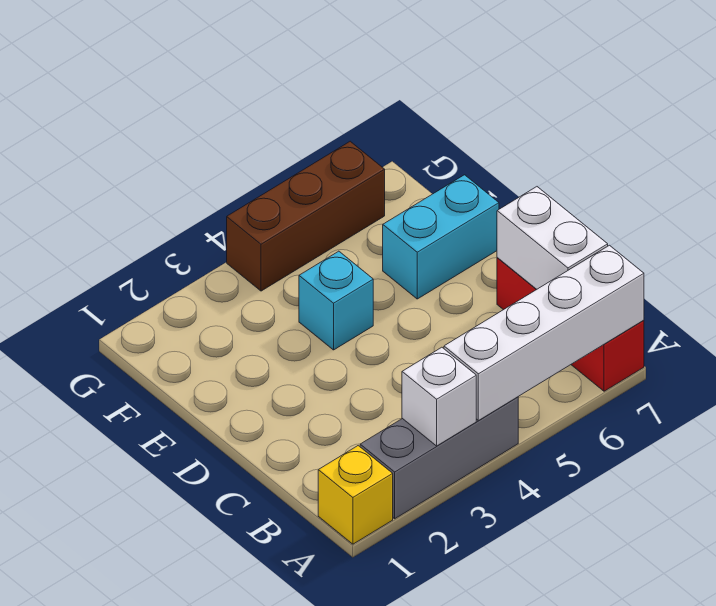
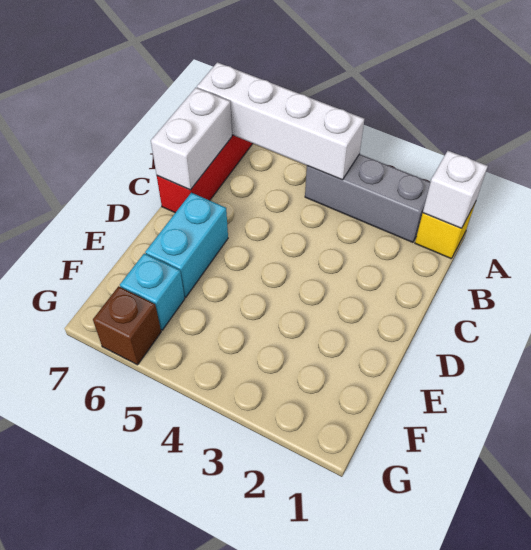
white 1x1 brick [402,347,476,446] -> white 1x1 brick moved to [423,151,488,228]
cyan 1x1 brick [299,251,373,350] -> cyan 1x1 brick moved to [120,254,185,330]
cyan 1x2 brick [383,175,499,299] -> cyan 1x2 brick turned to [145,193,228,297]
brown 1x3 brick [227,141,385,291] -> brown 1x1 brick [93,286,161,365]

